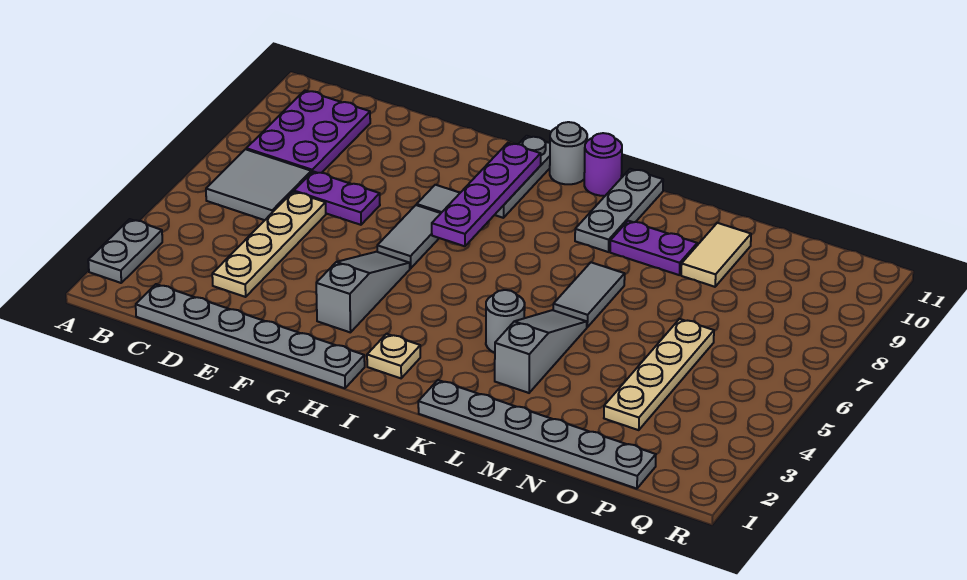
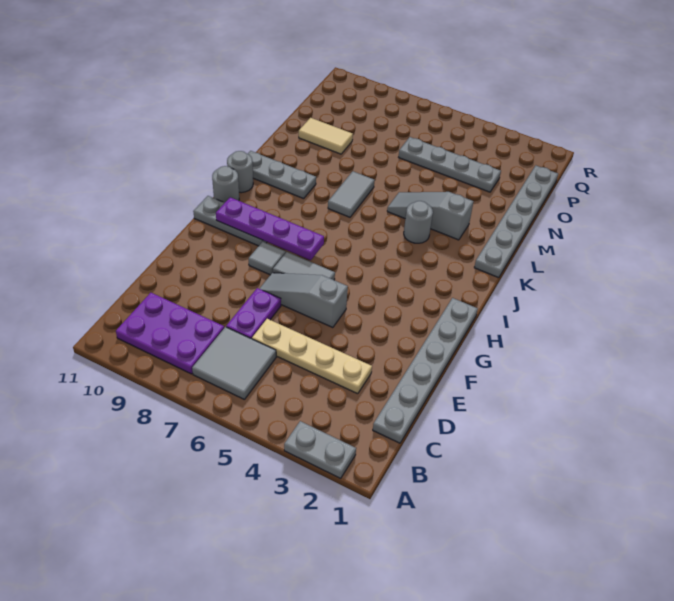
grey 1x3 slope [316,252,410,333] -> grey 1x3 slope moved to [259,273,348,328]
tan 1x1 plate [367,334,420,378] -> none
purple 1x1 round brick [584,133,622,196] -> grey 1x1 round brick [227,151,253,193]
grey 1x2 tile [553,262,625,327] -> grey 1x2 tile turned to [328,171,375,217]
purple 1x2 plate [610,221,697,275] -> none
tan 1x4 plate [604,319,714,430] -> grey 1x4 plate [399,137,501,192]

